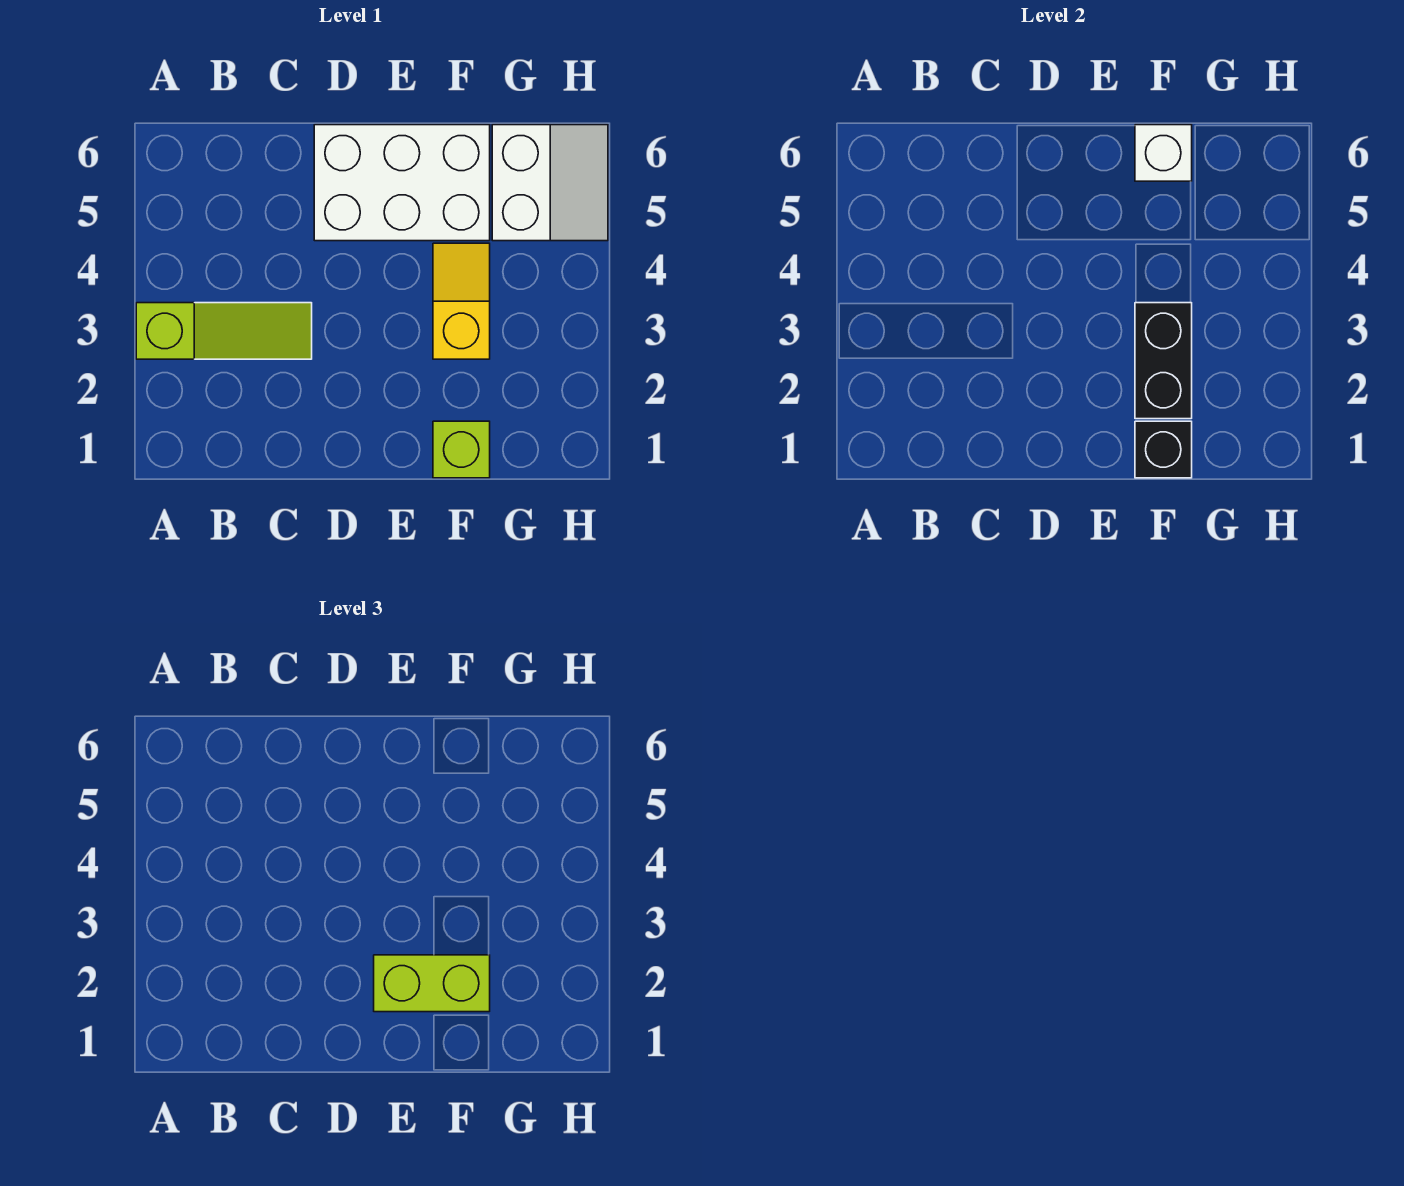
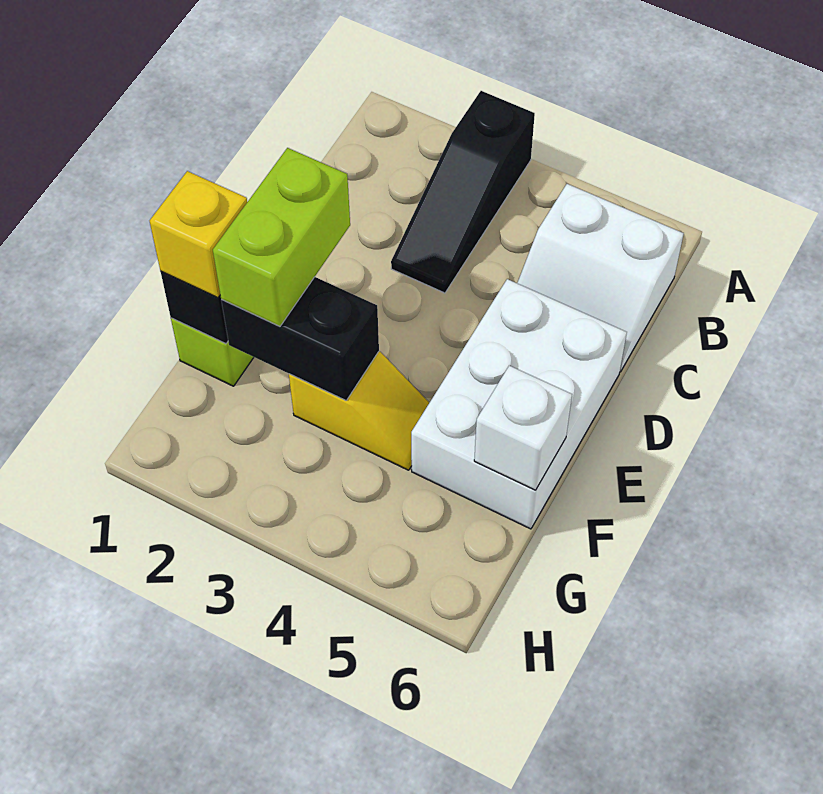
lime 1x3 slope [136,303,312,359] -> black 1x3 slope [391,91,535,293]
none -> yellow 1x1 brick [149,171,247,298]
white 2x2 slope [492,125,608,241] -> white 2x2 slope moved to [517,184,684,372]

